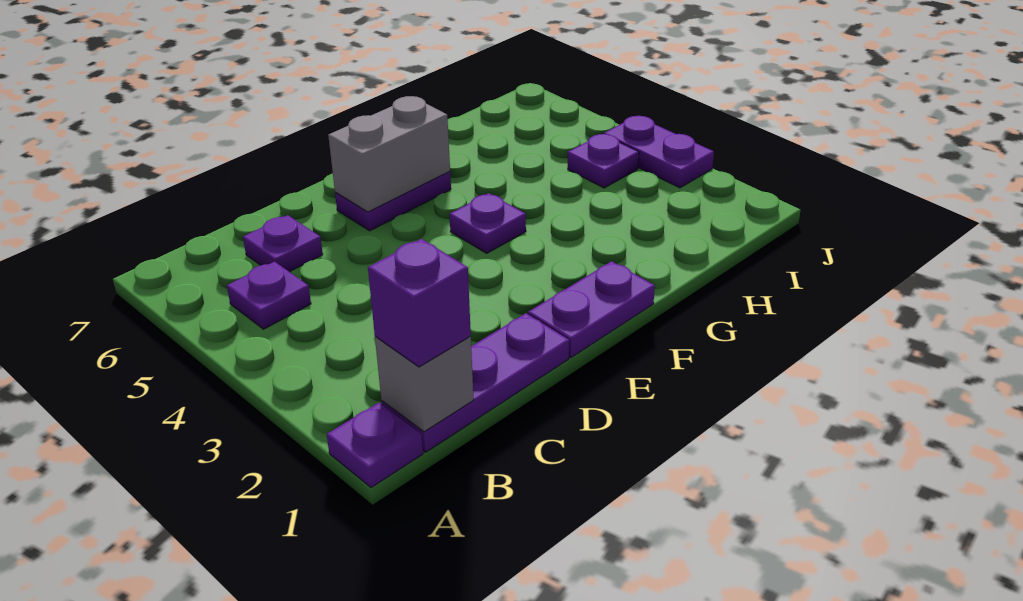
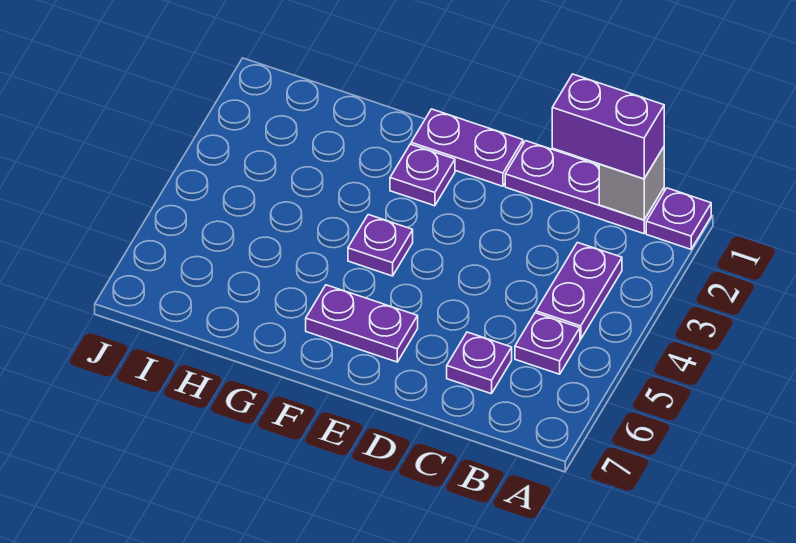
purple 1x1 brick [368,239,471,367] -> purple 1x2 brick [552,74,664,179]
grey 1x2 brick [328,96,450,212] -> none
purple 1x1 plate [568,134,639,188] -> purple 1x1 plate moved to [390,144,455,206]
purple 1x2 plate [604,116,714,188] -> purple 1x2 plate moved to [536,243,622,339]

